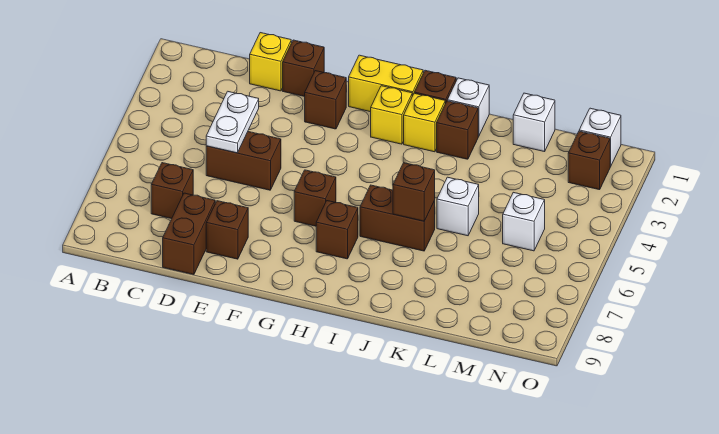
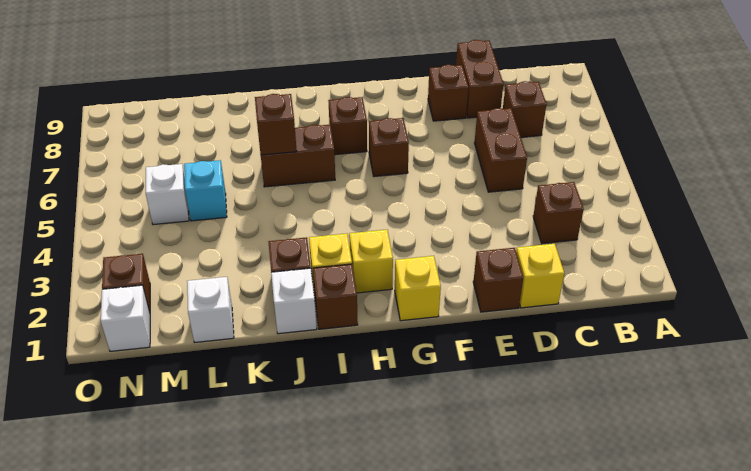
white 1x2 plate [206,91,259,153] -> none
brown 1x2 brick [206,132,281,190] -> brown 1x2 brick turned to [475,108,527,192]
brown 1x1 brick [305,71,346,129] -> brown 1x1 brick moved to [533,182,584,243]
yellow 1x2 brick [349,55,423,112] -> yellow 1x1 brick [395,256,441,321]
white 1x1 brick [437,177,479,236] -> none
none -> cyan 1x1 brick [184,160,227,221]

